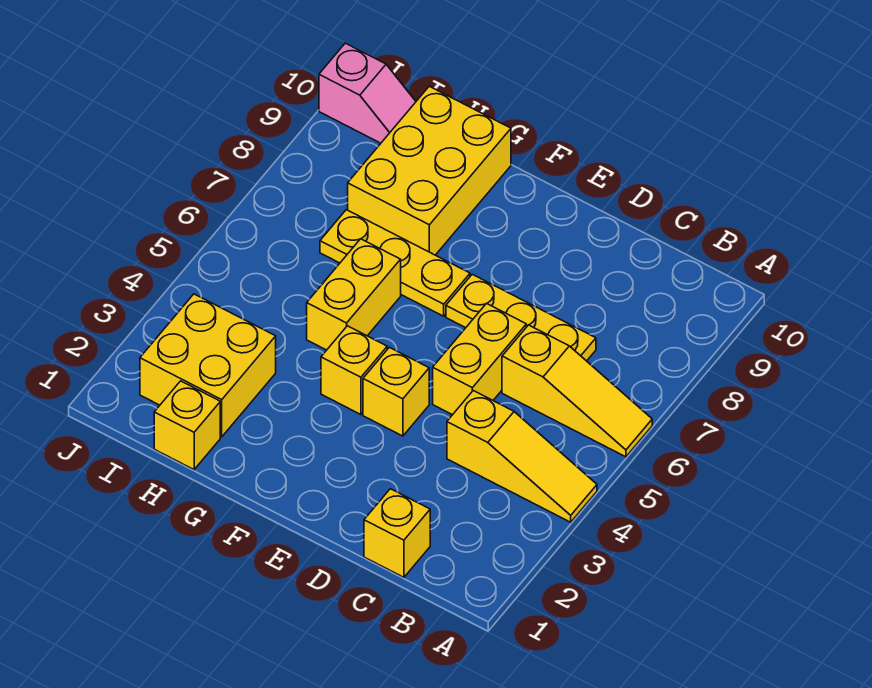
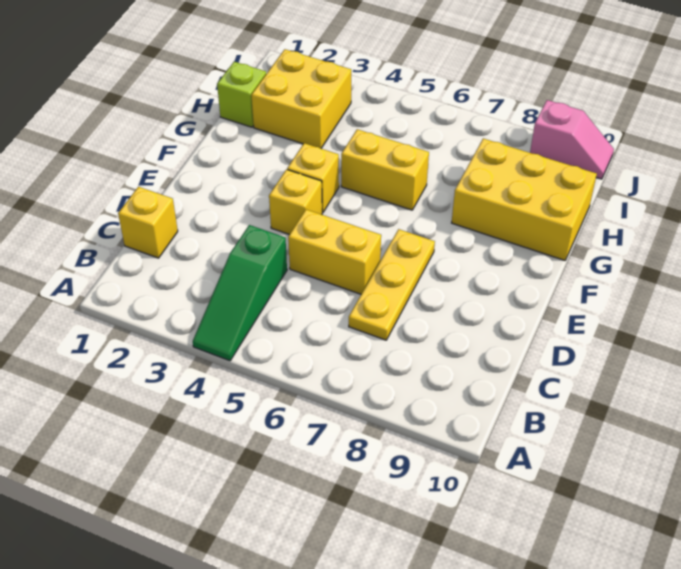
yellow 1x3 slope [447,391,597,522] -> green 1x3 slope [193,225,287,361]
yellow 1x3 slope [502,325,652,457] -> none
yellow 1x3 plate [320,210,470,316] -> none
yellow 1x1 brick [154,381,220,469] -> lime 1x1 brick [217,62,266,127]
pink 1x2 slope [319,43,416,143] -> pink 1x2 slope turned to [530,100,614,179]

